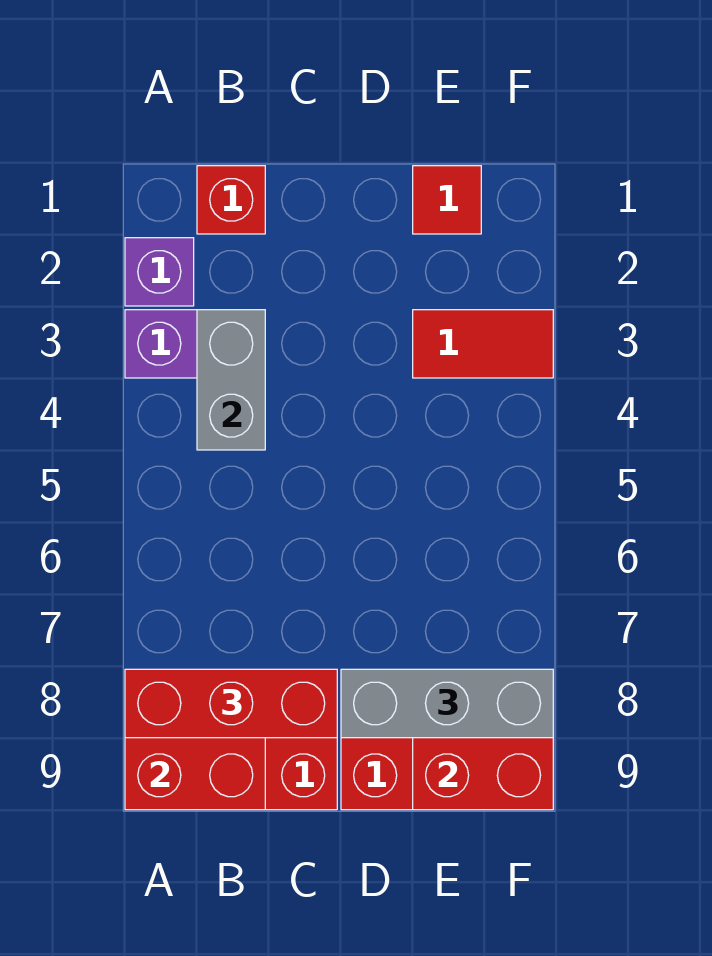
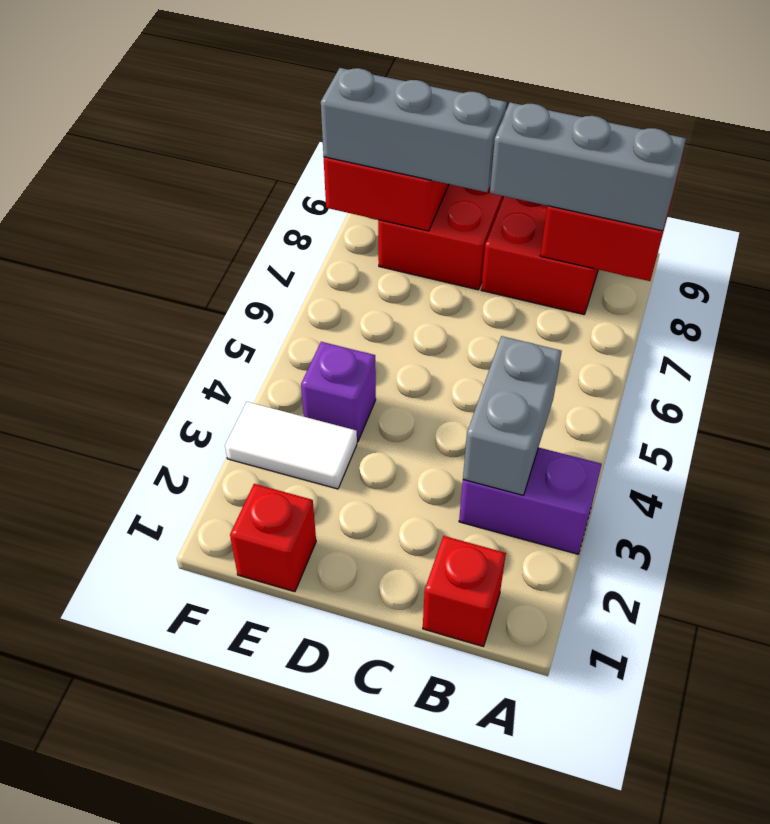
purple 1x1 brick [125,238,194,306] -> purple 1x1 brick moved to [301,342,376,442]
red 1x3 brick [125,669,337,738] -> grey 1x3 brick [490,102,686,231]
red 1x1 tile [413,166,481,234] -> red 1x1 brick [230,484,316,592]
red 1x2 tile [413,310,553,378] -> white 1x2 tile [225,402,357,489]

